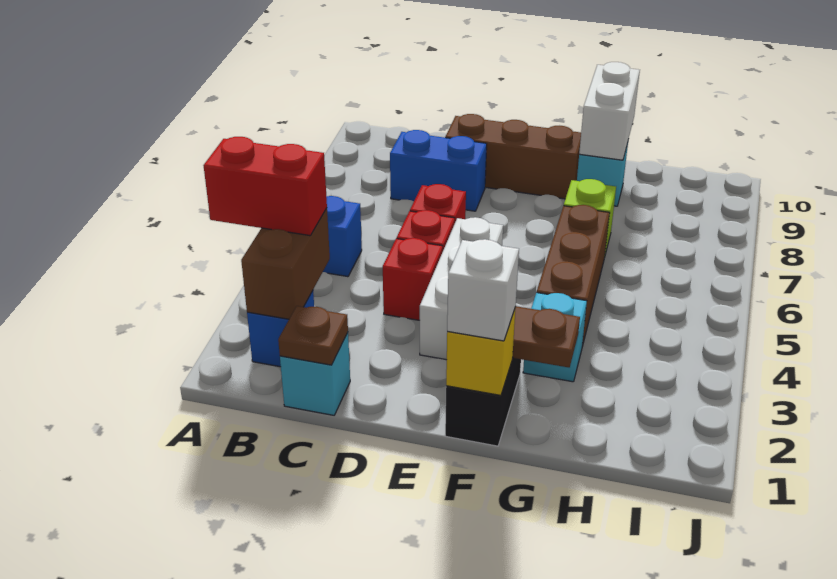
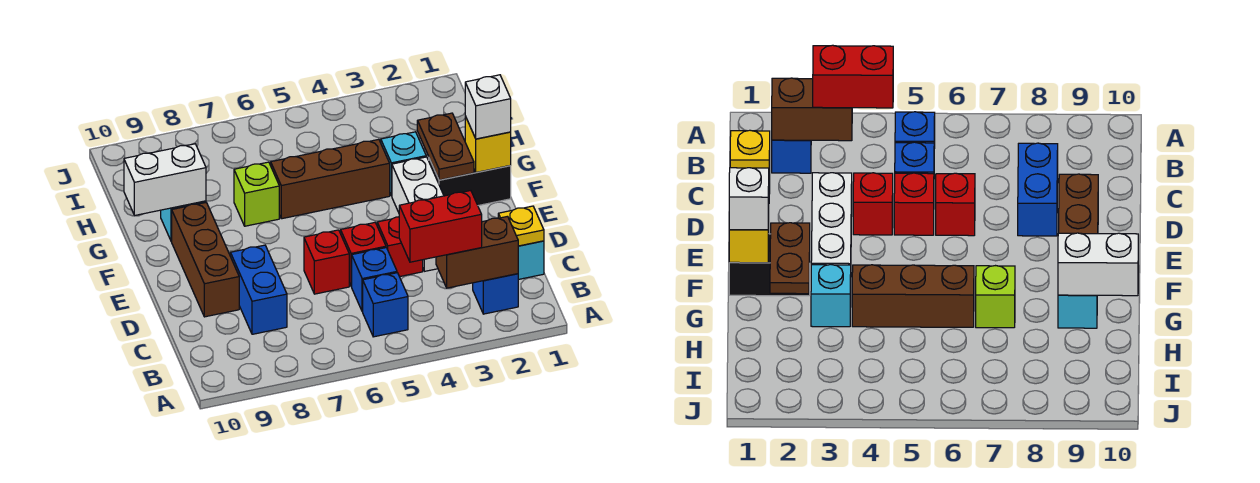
red 1x2 brick [203,137,327,236] -> red 1x2 brick turned to [399,191,482,262]
brown 1x1 plate [278,306,348,365] -> yellow 1x1 plate [498,206,544,246]
none -> blue 1x1 brick [352,248,397,312]
white 1x3 brick [420,217,503,360] -> white 1x3 brick turned to [392,157,444,271]

